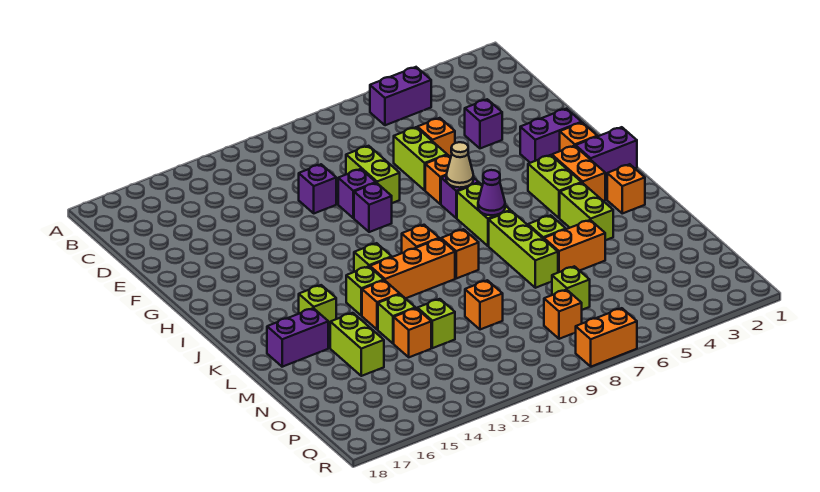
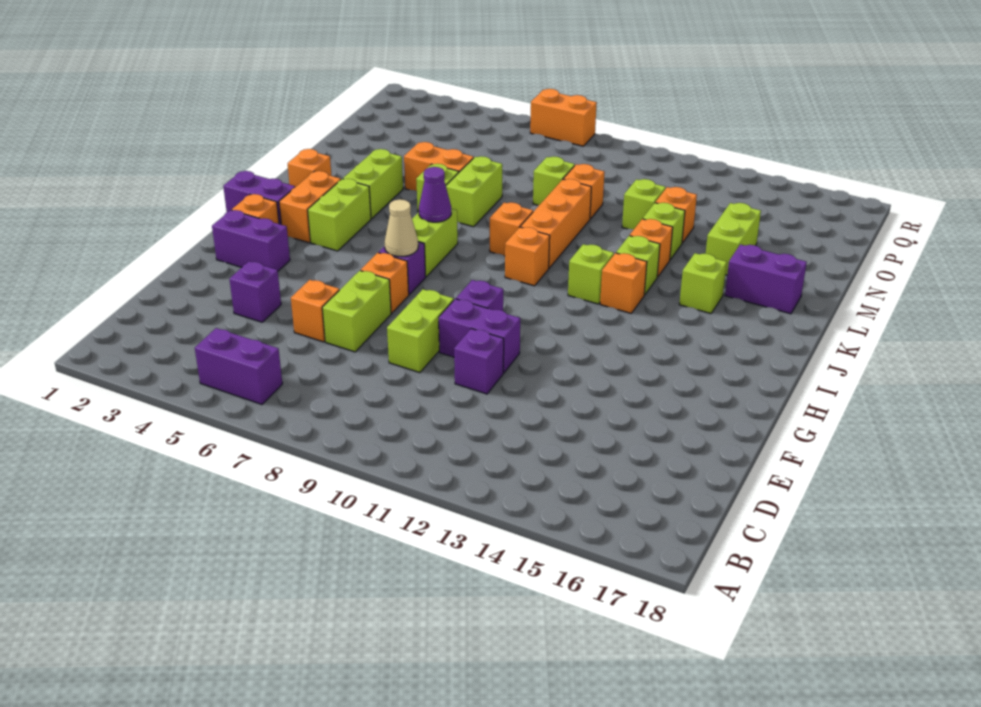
purple 1x1 brick [338,169,376,218] -> purple 1x2 brick [439,299,520,373]
lime 1x3 brick [489,211,558,288] -> lime 1x2 brick [446,156,502,227]
orange 1x3 brick [370,238,455,299] -> orange 1x3 brick turned to [520,179,591,268]
lime 1x1 brick [552,266,590,310] -> lime 1x1 brick moved to [533,156,575,205]
orange 1x1 brick [544,290,582,339] -> orange 1x1 brick moved to [600,253,647,313]

